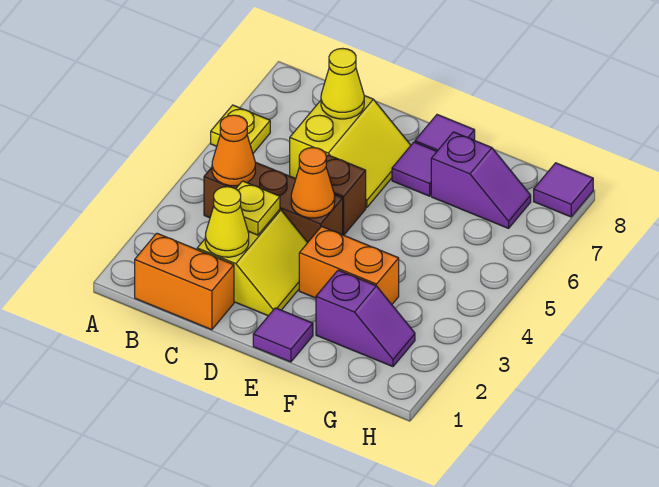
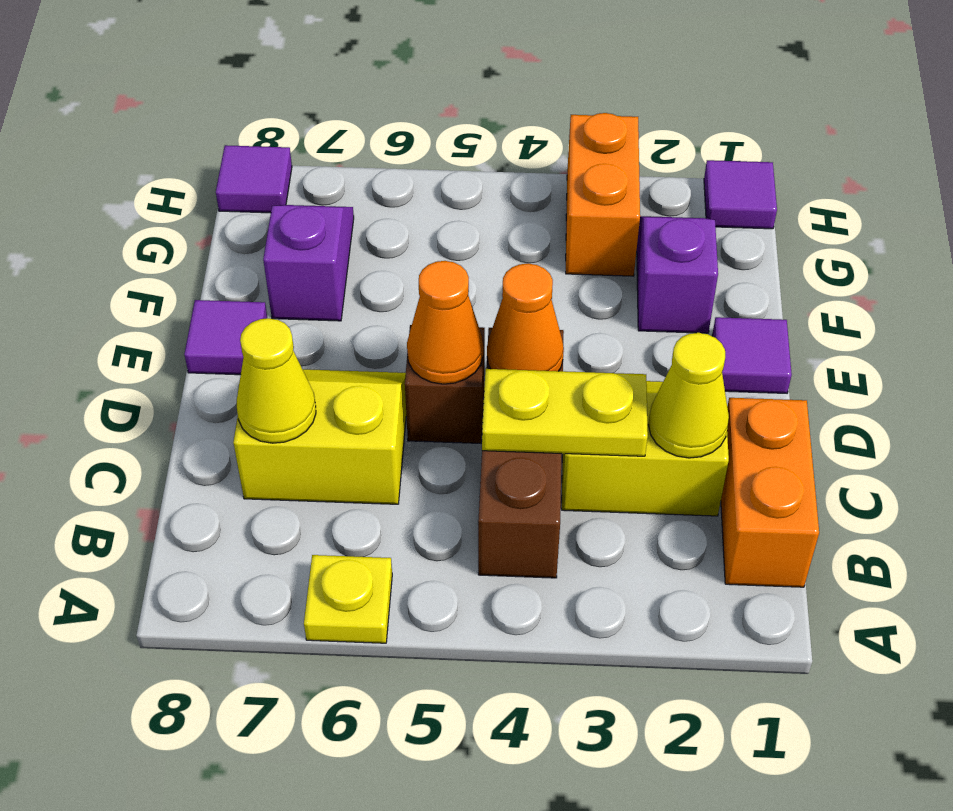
orange 1x1 cone [212,115,255,186] -> orange 1x1 cone moved to [407,261,483,384]
yellow 1x1 plate [236,181,280,235] -> yellow 1x2 plate [482,369,648,456]
orange 1x2 brick [299,226,399,304] -> orange 1x2 brick moved to [566,113,640,276]
purple 1x1 tile [392,142,437,196] -> purple 1x1 tile moved to [704,160,777,229]

